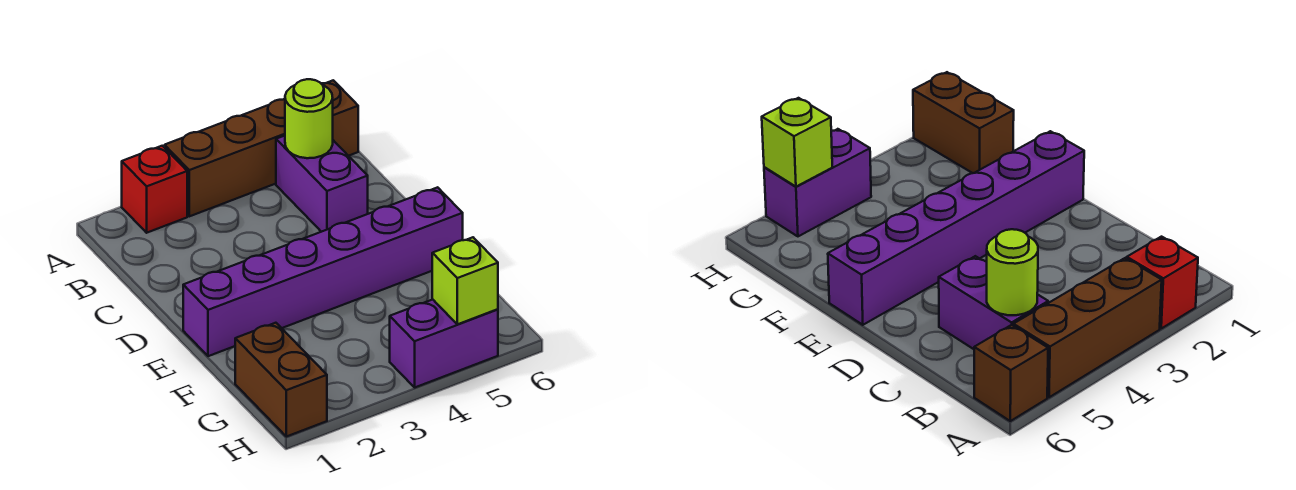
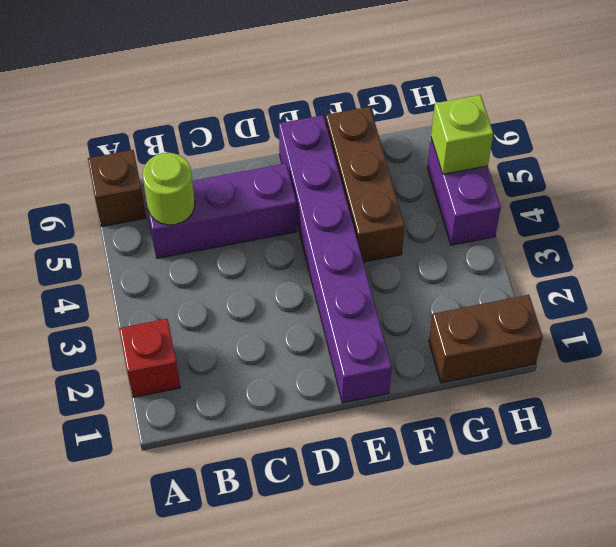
brown 1x3 brick [165,99,285,216] -> brown 1x3 brick moved to [326,107,405,262]
purple 1x2 brick [276,136,368,232] -> purple 1x3 brick [144,164,297,258]

